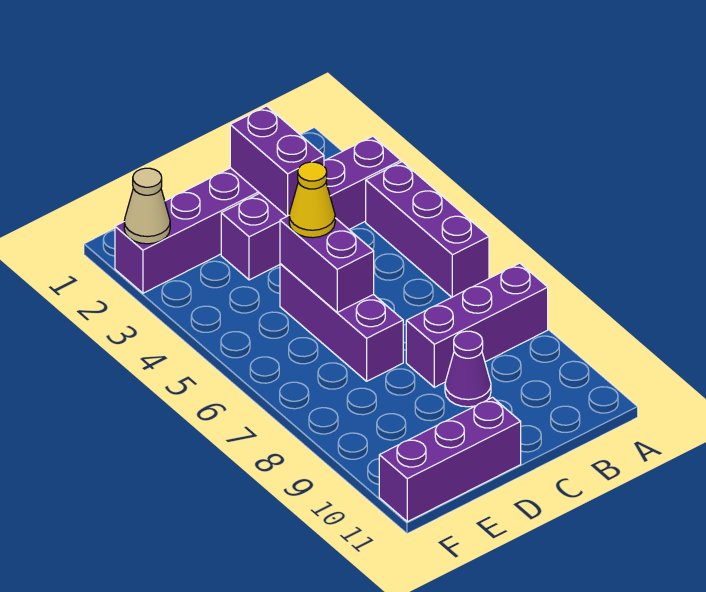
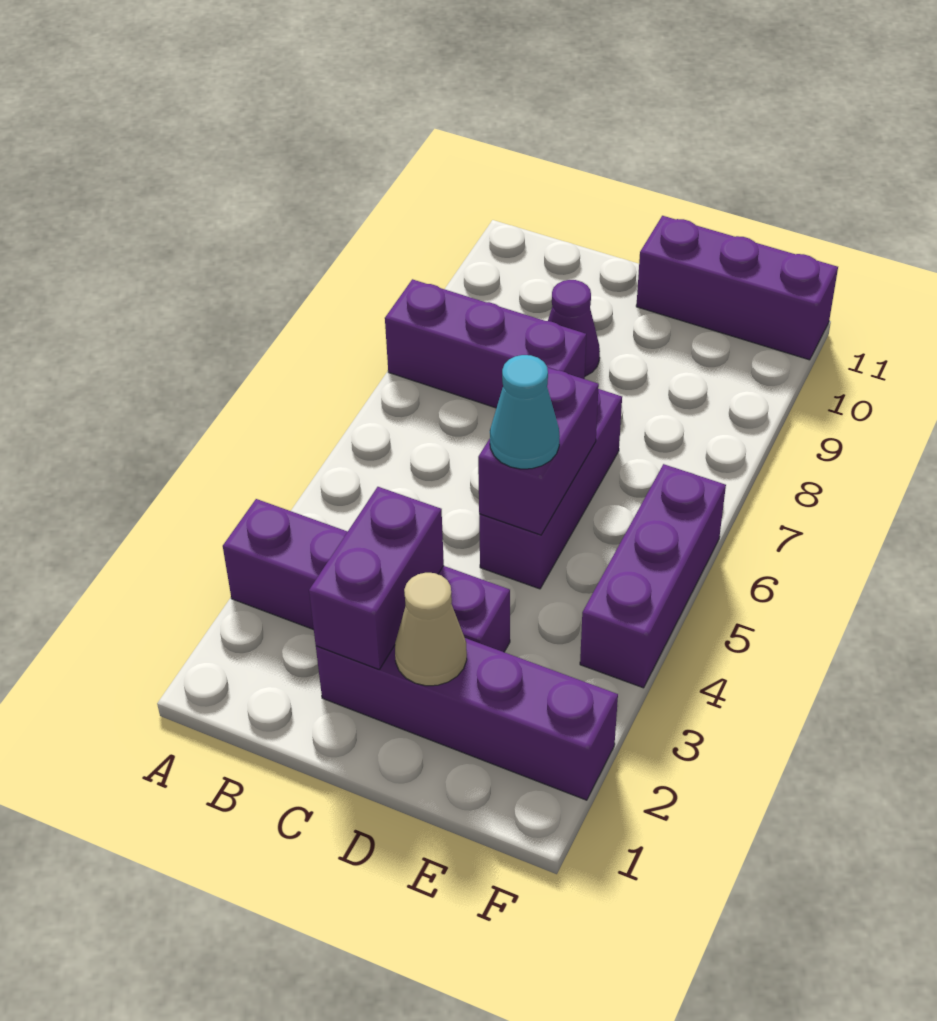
purple 1x3 brick [366,162,489,297] -> purple 1x3 brick moved to [580,464,726,688]
yellow 1x1 cone [289,162,335,238] -> cyan 1x1 cone [490,355,560,469]
tan 1x1 cone [124,168,170,244] -> tan 1x1 cone moved to [395,573,467,686]

